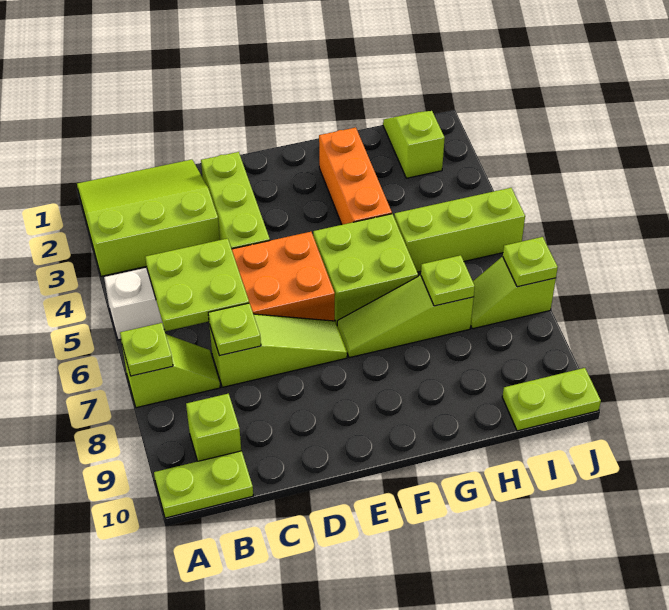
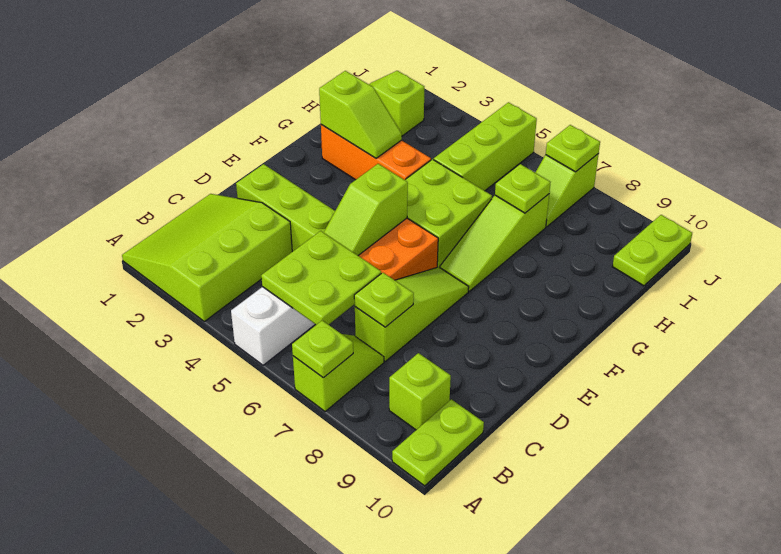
none -> lime 1x2 slope [324,164,408,255]
none -> lime 1x2 slope [319,71,402,158]

